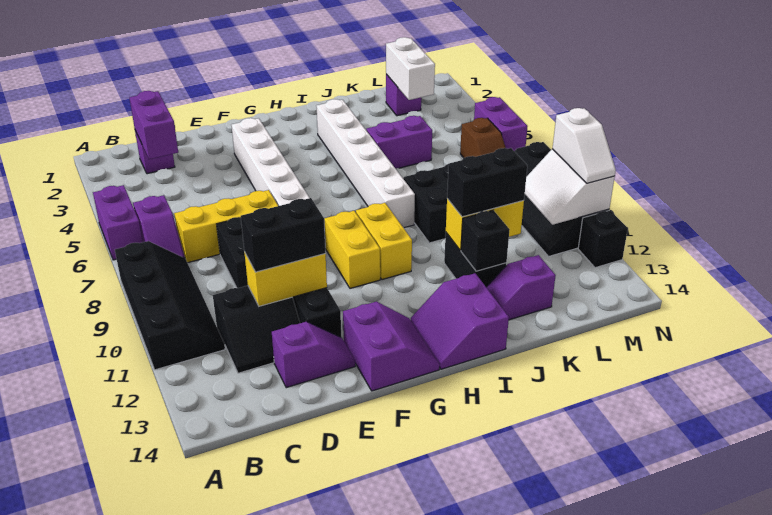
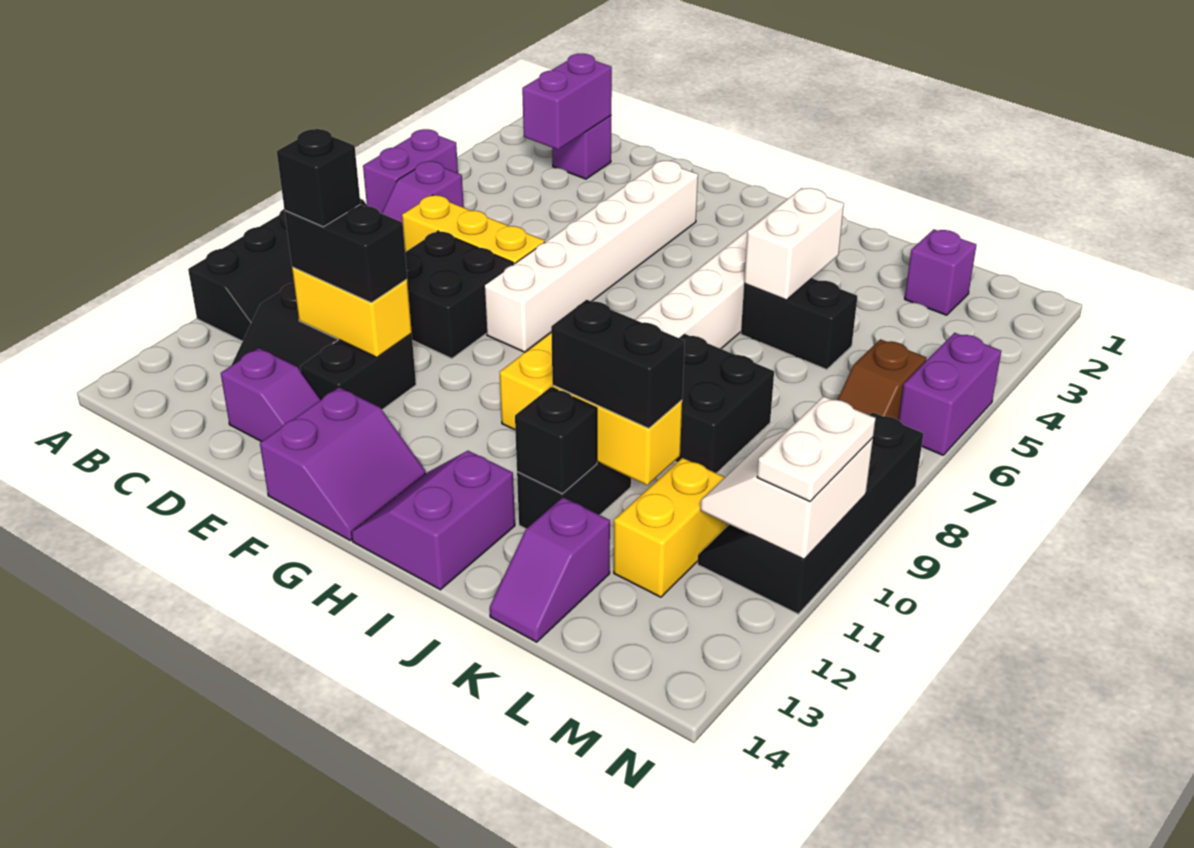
yellow 1x2 brick [324,211,380,288] -> yellow 1x2 brick moved to [614,458,727,597]
purple 1x2 brick [366,116,432,169] -> black 1x2 brick [741,278,857,369]
purple 1x2 slope [486,255,556,320] -> purple 1x2 slope turned to [490,497,610,642]
white 1x2 brick [386,37,435,100] -> white 1x2 brick moved to [744,188,844,300]
white 1x2 slope [552,108,616,183] -> white 1x2 plate [757,396,876,501]
black 1x1 brick [578,210,628,268] -> black 1x1 brick moved to [277,129,360,227]

